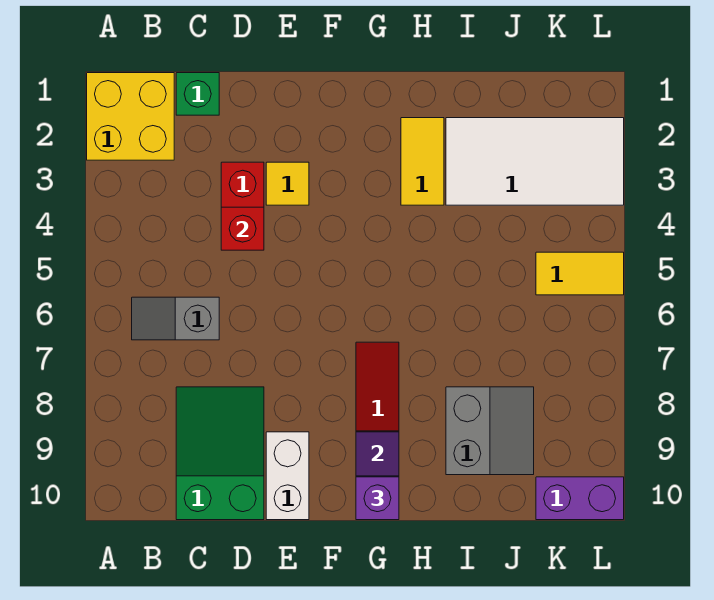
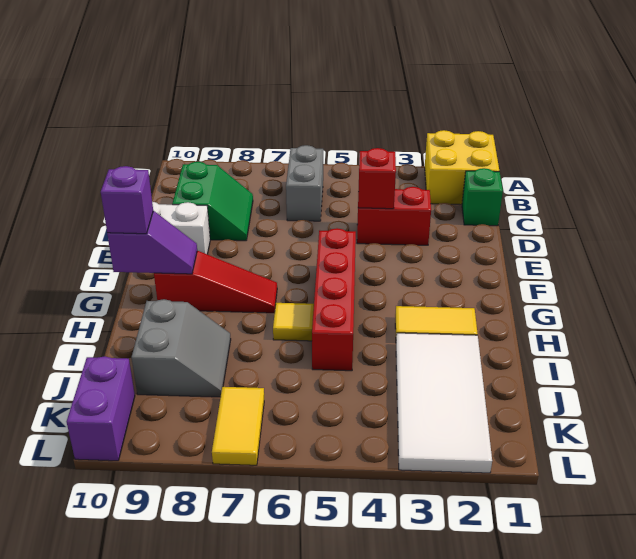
grey 1x2 slope [132,297,219,340] -> grey 1x2 brick [286,145,323,221]
green 2x3 slope [176,387,264,520] -> green 2x2 slope [172,162,253,241]
yellow 1x1 tile [266,162,309,205] -> yellow 1x1 tile moved to [273,303,314,341]
none -> red 1x4 brick [312,228,356,371]
grey 2x2 slope [446,387,534,475] -> grey 2x2 slope turned to [131,299,231,397]
yellow 1x2 tile [536,252,624,295] -> yellow 1x2 tile moved to [212,387,264,465]

